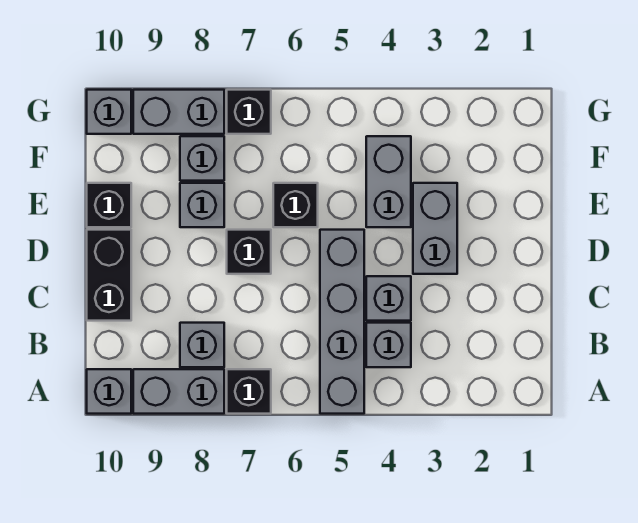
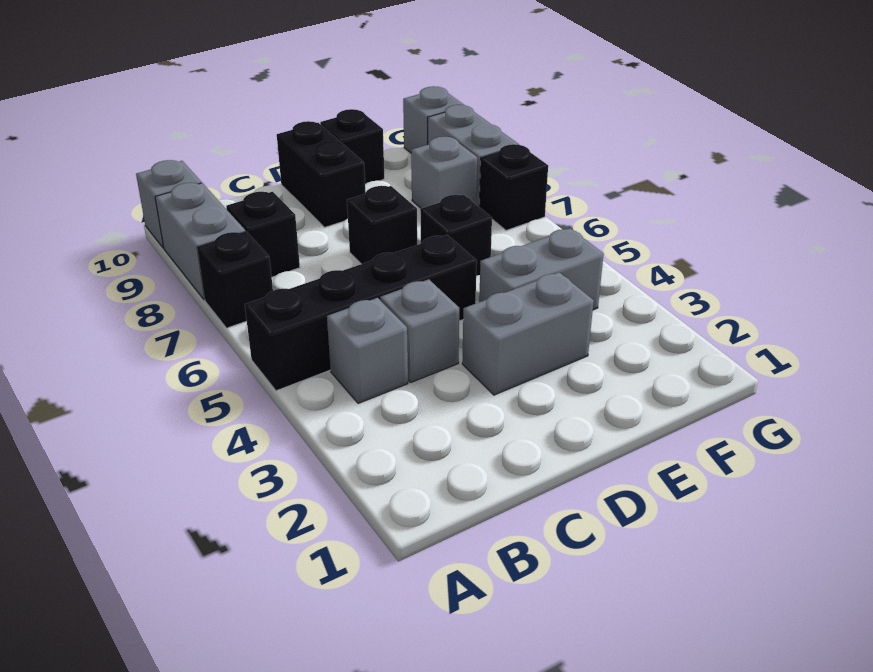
grey 1x4 brick [320,230,364,414] -> black 1x4 brick [245,235,477,391]
grey 1x1 brick [180,323,224,367] -> black 1x1 brick [226,192,300,277]
black 1x2 brick [87,230,131,321] -> black 1x2 brick turned to [277,121,365,227]
grey 1x1 brick [180,183,224,227] -> none

